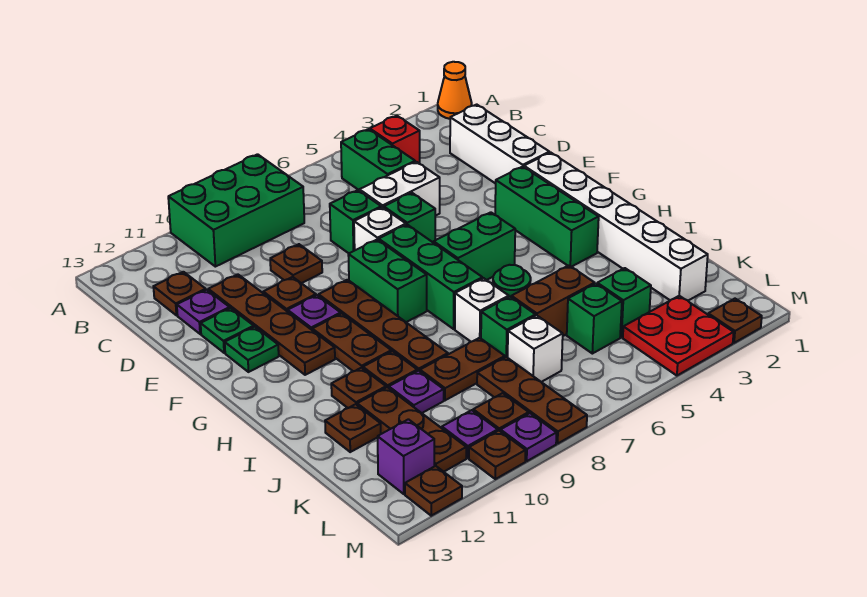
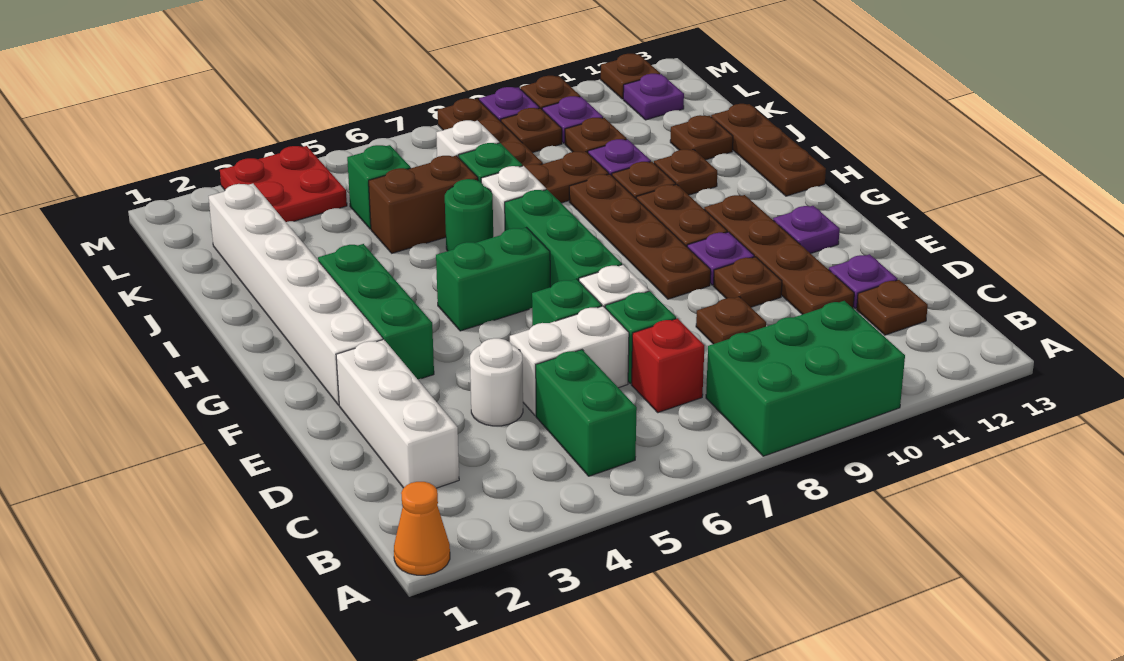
red 1x1 brick [370,116,420,164] -> red 1x1 brick moved to [632,318,704,413]
none -> white 1x1 round brick [470,338,523,426]
green 1x1 plate [201,308,254,353] -> none
green 1x2 brick [348,239,427,322] -> none
green 1x1 plate [225,327,279,372] -> purple 1x1 plate [773,206,840,254]
brown 1x3 plate [357,387,466,472] -> brown 1x3 plate moved to [711,104,826,196]
green 1x1 brick [597,268,651,337] -> none
purple 1x1 brick [378,419,434,494] -> purple 1x1 plate [623,74,684,120]
brown 1x1 plate [708,299,762,343] -> brown 1x1 plate moved to [565,118,627,153]

